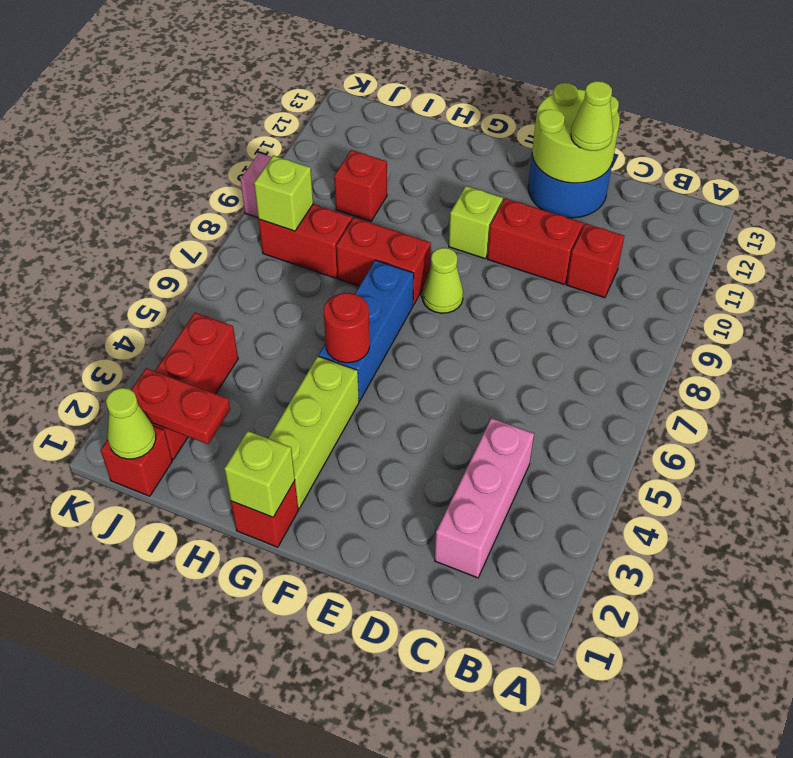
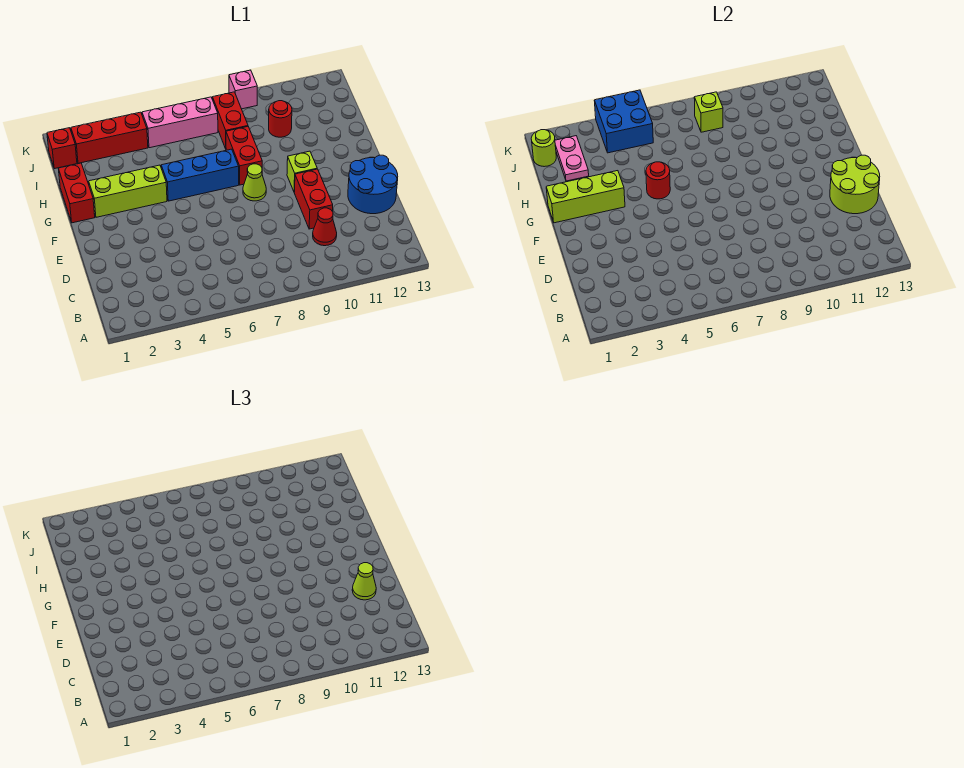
pink 1x3 brick [435,418,534,578] -> pink 1x3 brick moved to [142,97,218,148]
red 1x1 brick [567,224,624,298] -> red 1x1 cone [313,208,337,246]
red 1x1 brick [231,481,298,547] -> red 1x2 brick [58,163,95,223]
lime 1x1 brick [224,431,295,517] -> lime 1x3 brick [546,171,625,223]
red 1x2 plate [131,368,230,444] -> pink 1x2 plate [555,136,589,181]
red 1x1 brick [334,150,387,221] -> red 1x1 round brick [269,101,292,137]
lime 1x1 cone [106,388,156,459] -> lime 1x1 round brick [531,130,556,167]
none -> blue 2x2 brick [594,90,653,153]

